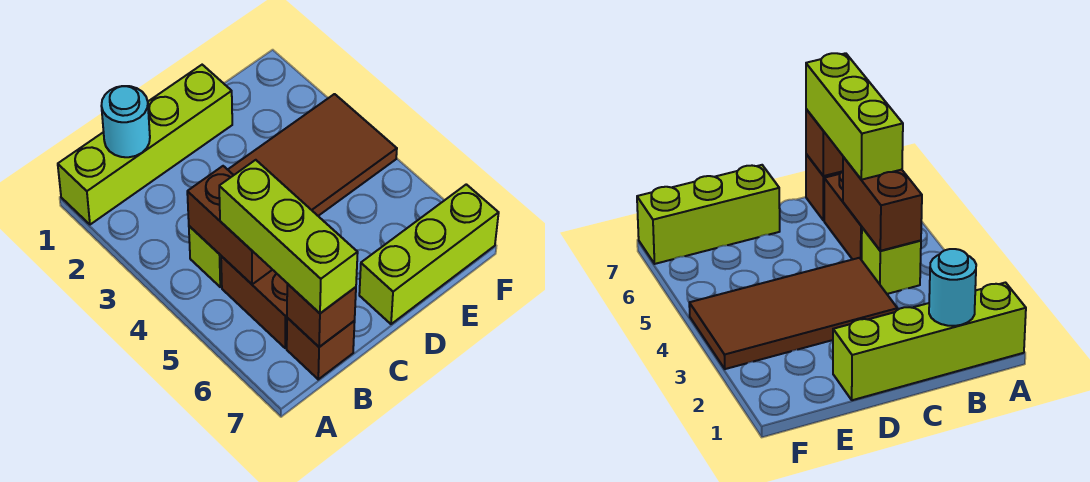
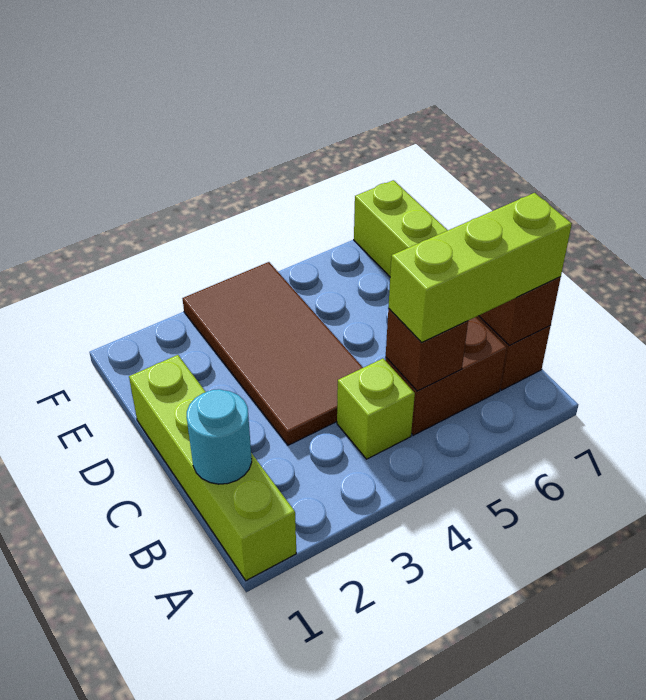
brown 1x2 brick [187,166,272,284] -> brown 1x1 brick [386,309,468,391]

